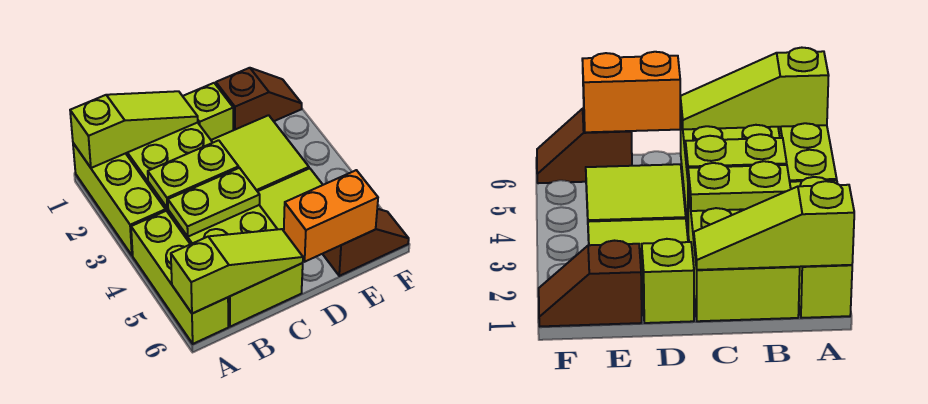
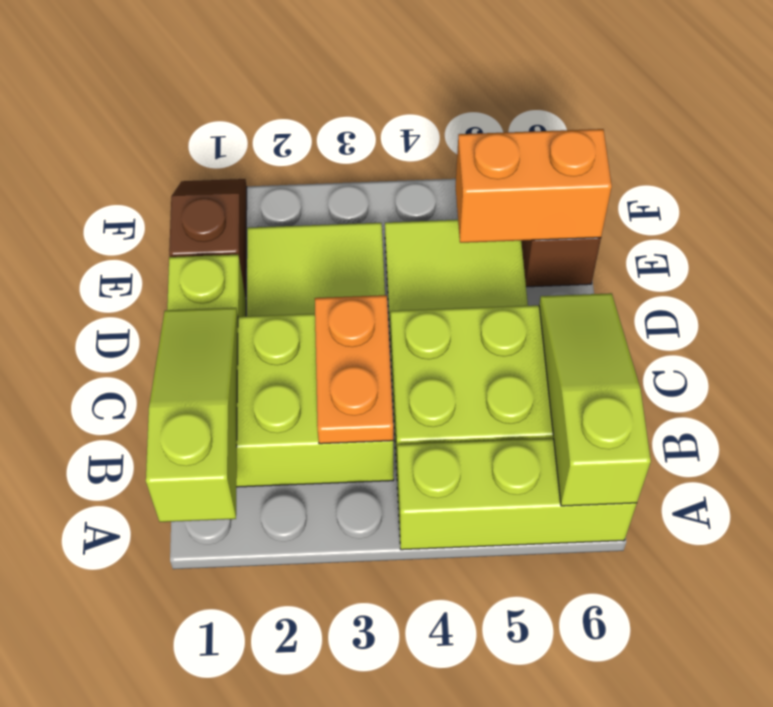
lime 1x3 brick [73,143,166,255] -> none
lime 1x2 plate [148,140,239,208] -> orange 1x2 plate [315,295,393,444]
lime 1x2 plate [168,168,260,237] -> none
orange 1x2 brick [284,170,378,262] -> orange 1x2 brick turned to [455,129,612,243]

